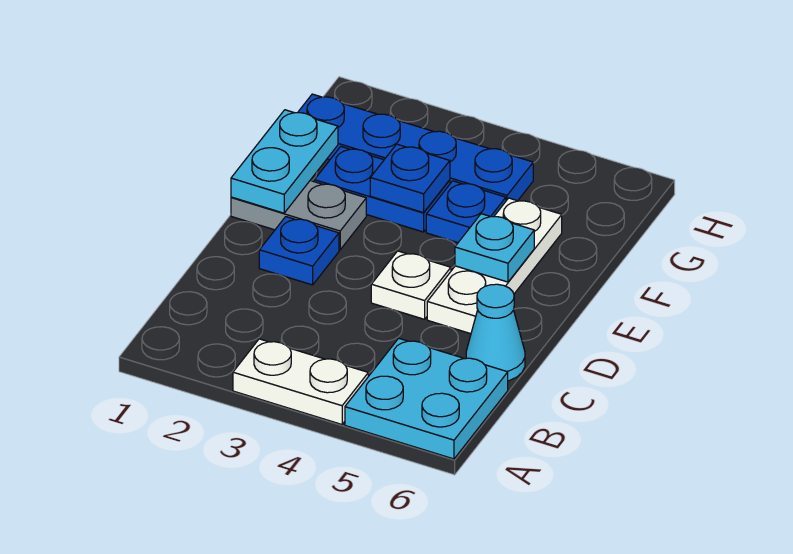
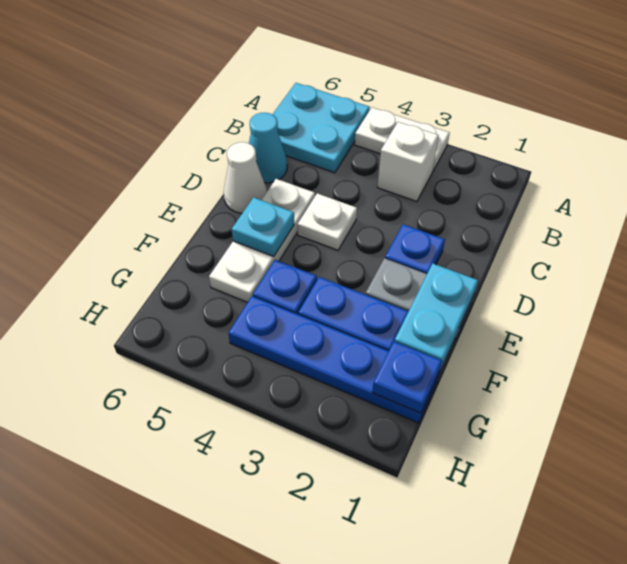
none -> white 1x1 brick [377,122,439,201]
none -> white 1x1 cone [224,142,267,213]
blue 1x1 plate [370,144,450,213] -> blue 1x1 plate moved to [372,342,442,413]

